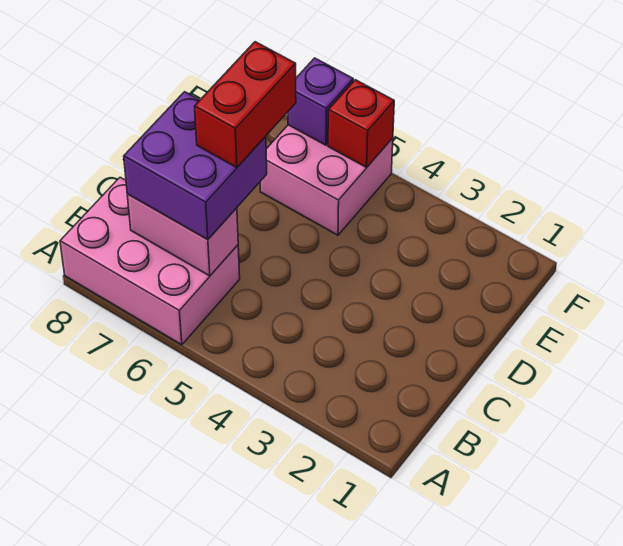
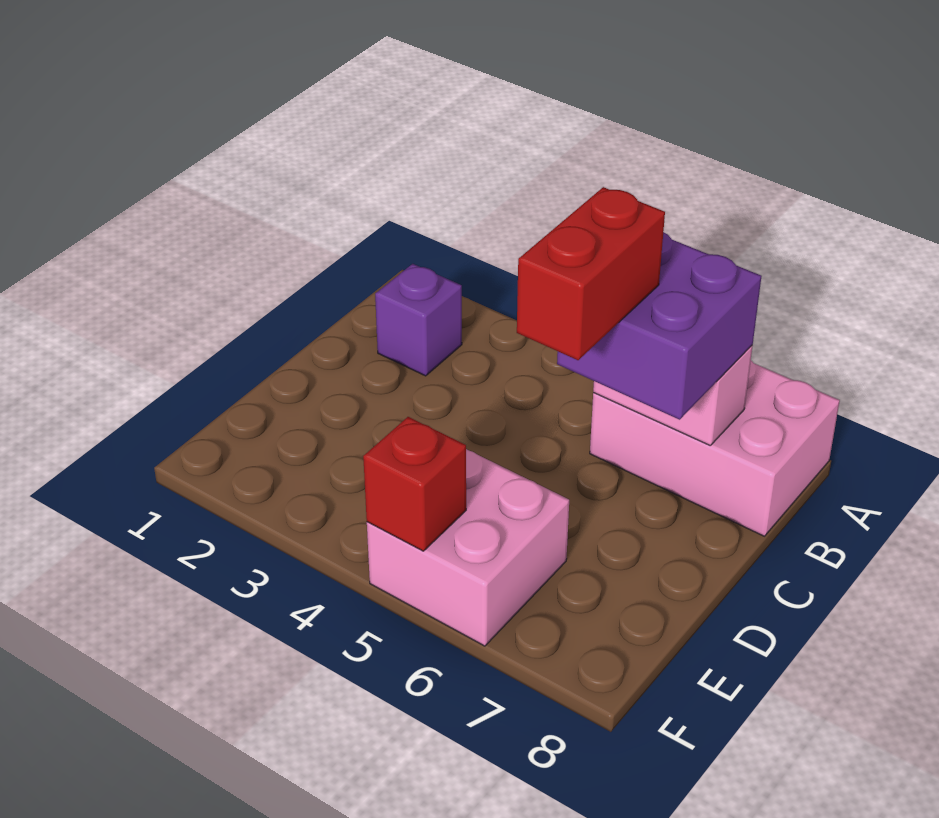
purple 1x1 brick [288,58,353,145] -> purple 1x1 brick moved to [375,264,462,376]

